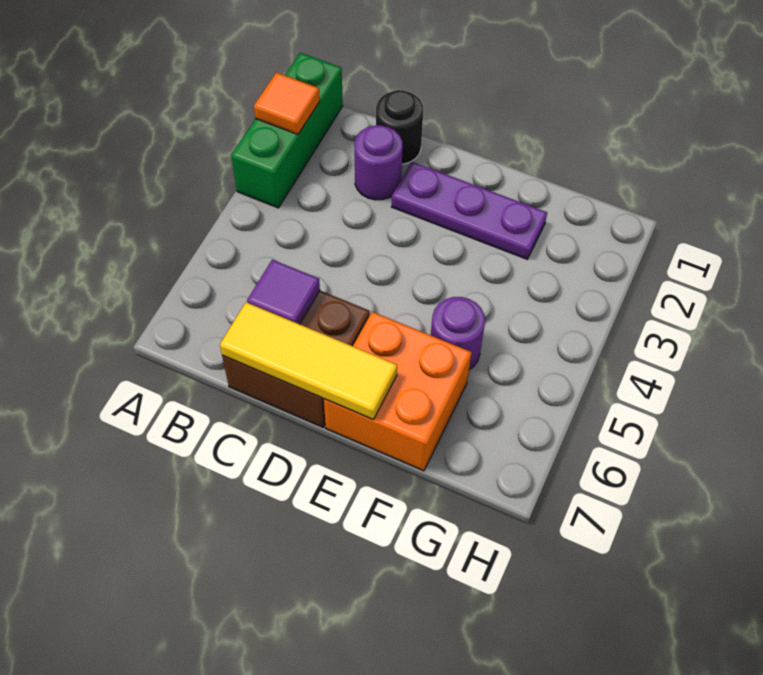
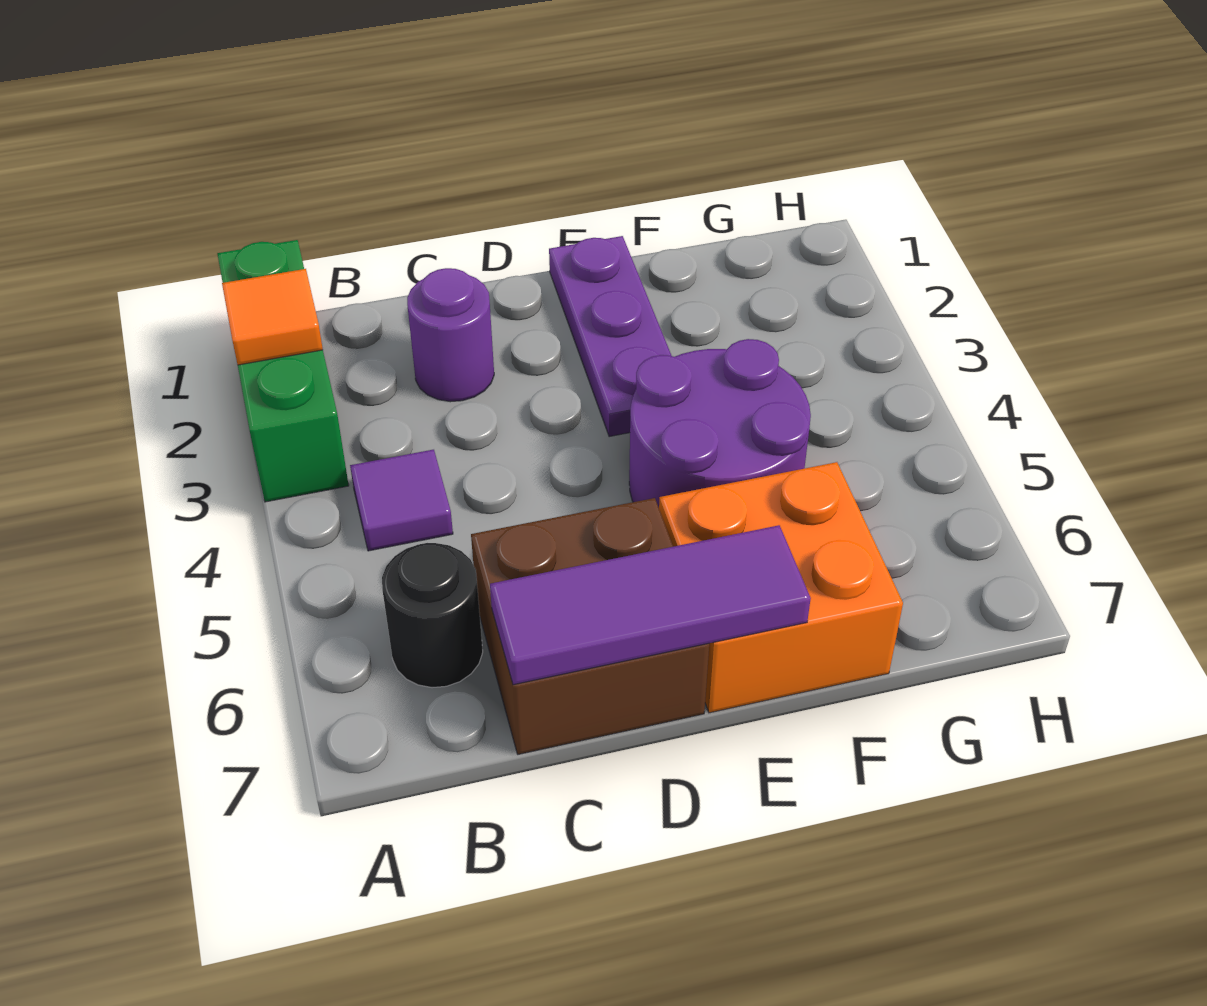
black 1x1 round brick [376,90,423,164] -> black 1x1 round brick moved to [382,543,483,688]
purple 1x1 tile [247,260,320,324] -> purple 1x1 tile moved to [350,450,453,551]
yellow 1x3 tile [220,302,397,420] -> purple 1x3 tile [490,525,811,685]
purple 1x3 plate [392,162,547,259] -> purple 1x3 plate turned to [549,236,672,437]
purple 1x1 round brick [431,297,485,370] -> purple 2x2 round brick [629,339,811,507]

